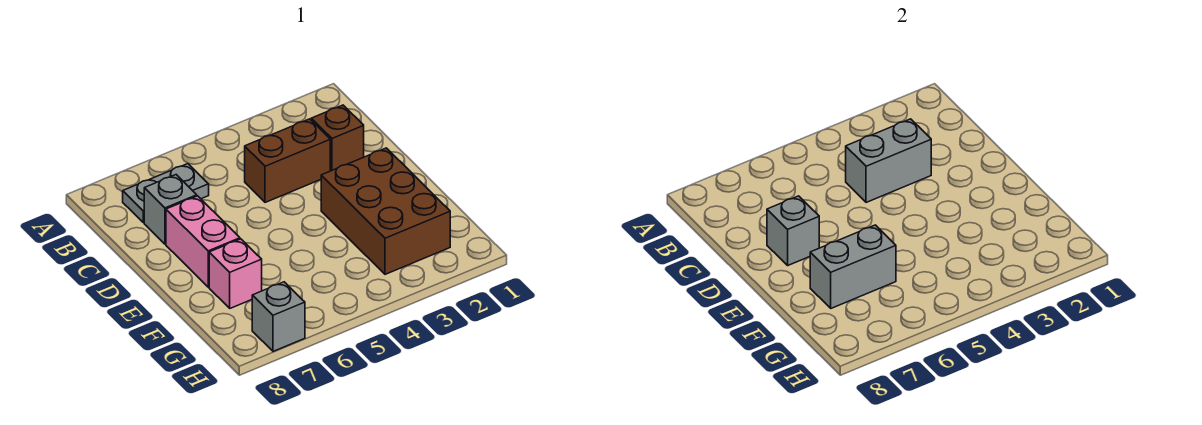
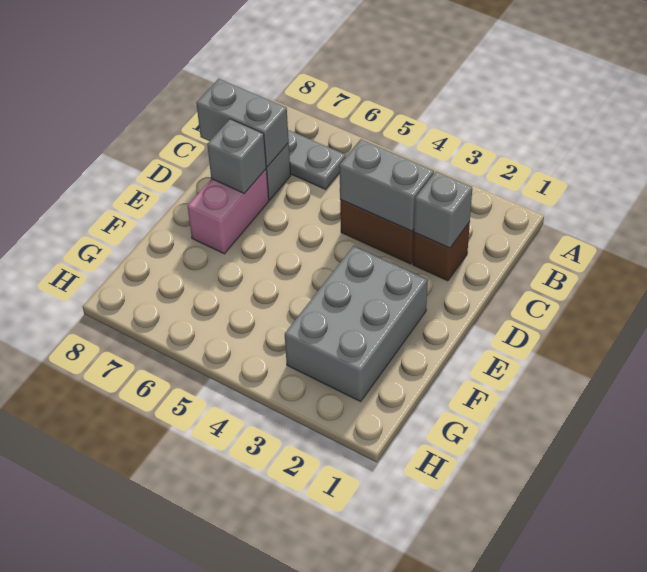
brown 2x3 brick [321,148,450,274] -> grey 2x3 brick [285,246,428,401]
grey 1x2 brick [810,225,896,308] -> grey 1x2 brick moved to [196,79,289,167]
pink 1x1 brick [209,239,262,308] -> none
grey 1x1 brick [252,282,305,351] -> grey 1x1 brick moved to [414,171,472,248]

